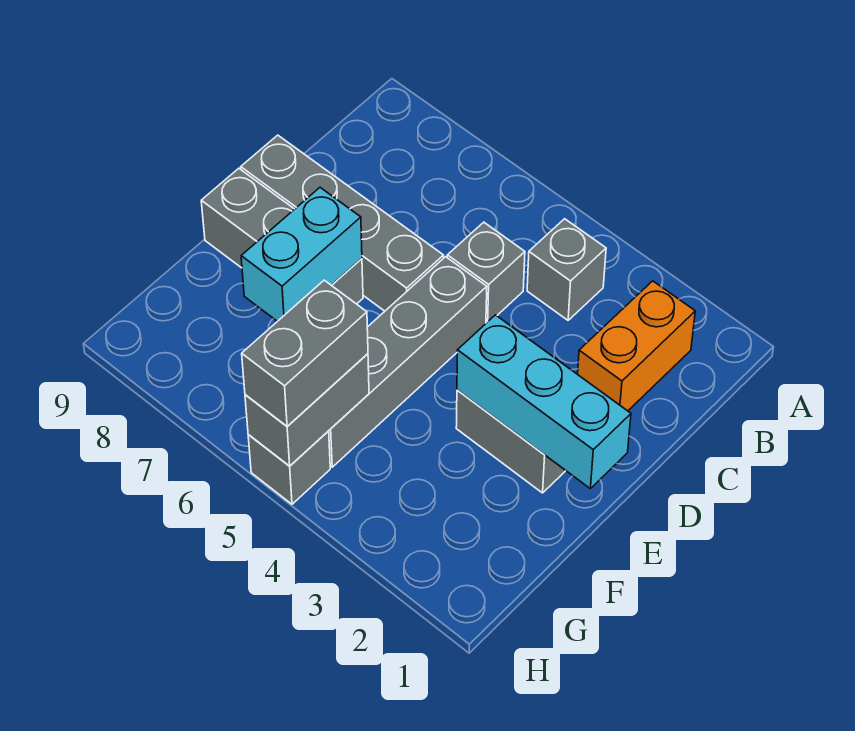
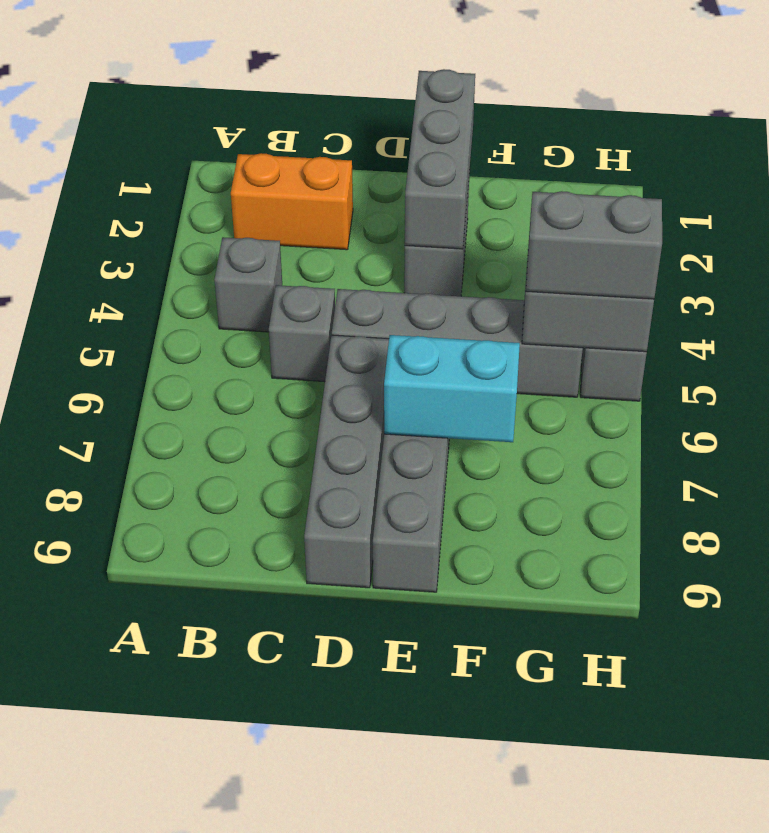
cyan 1x3 brick [457,315,631,488] -> grey 1x3 brick [405,69,475,249]

